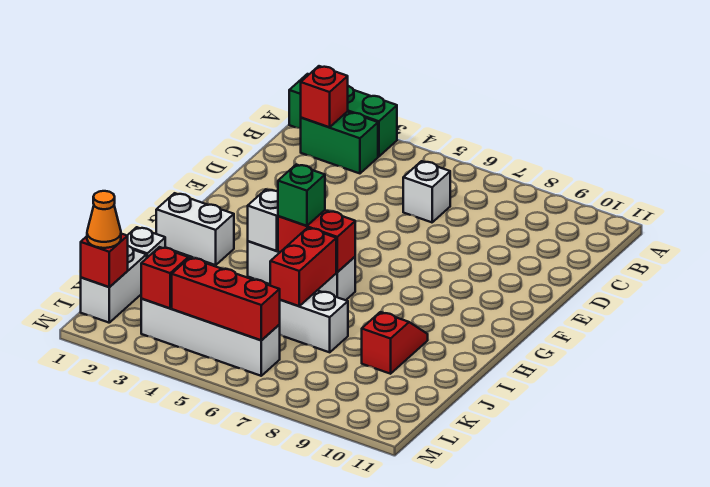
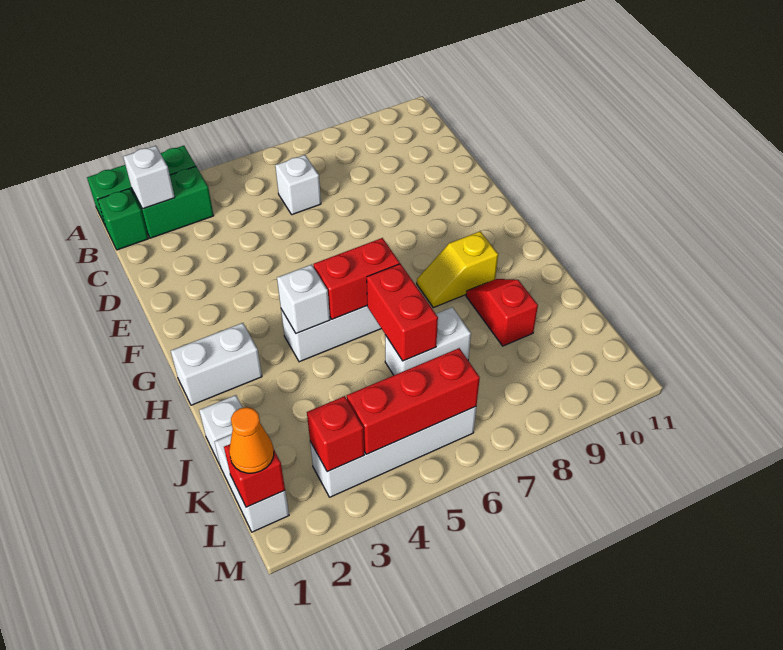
red 1x1 brick [301,66,348,127] -> white 1x1 brick [123,146,175,209]
green 1x1 brick [278,164,325,226] -> green 1x1 brick moved to [98,189,148,250]
none -> yellow 1x2 slope [417,231,498,308]

